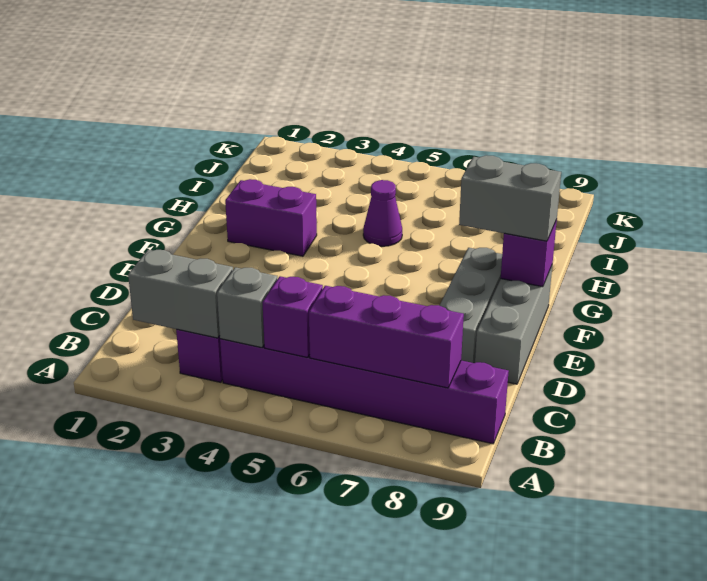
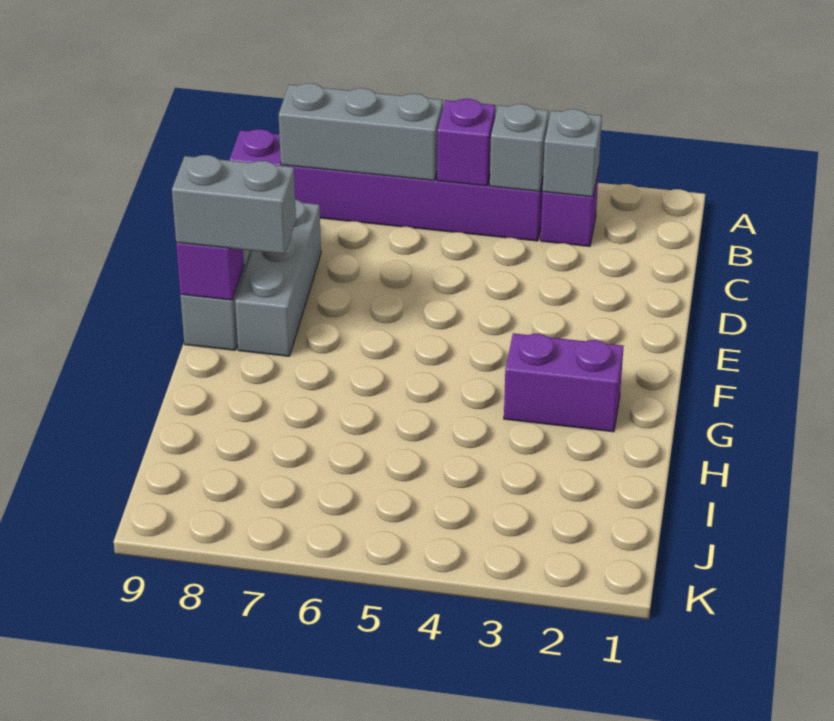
grey 1x2 brick [128,250,233,338] -> grey 1x1 brick [543,109,602,197]
purple 1x3 brick [309,286,464,388] -> grey 1x3 brick [279,83,443,180]
purple 1x1 cone [363,180,402,246] -> none

